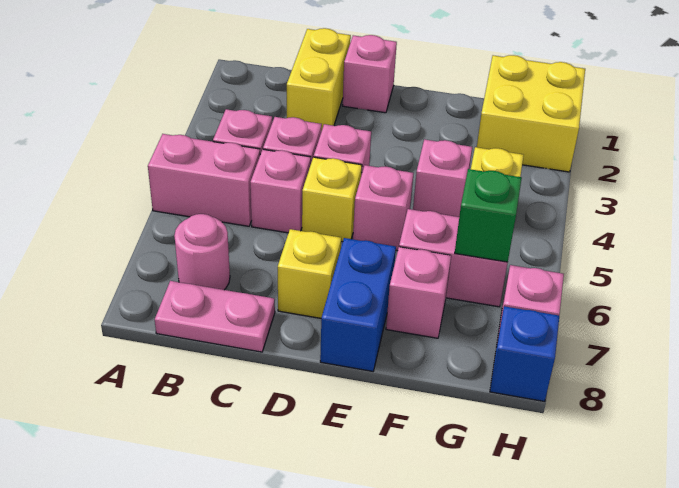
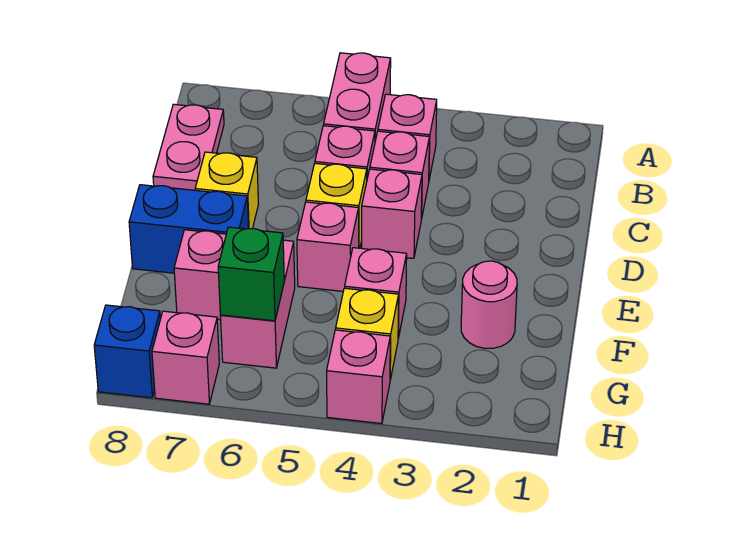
pink 1x1 round brick [174,214,230,290] -> pink 1x1 round brick moved to [461,261,517,348]
yellow 1x2 brick [287,28,351,131] -> none
pink 1x1 brick [343,35,397,113] -> pink 1x1 brick moved to [327,330,390,424]
yellow 2x2 brick [477,55,585,172] -> none

